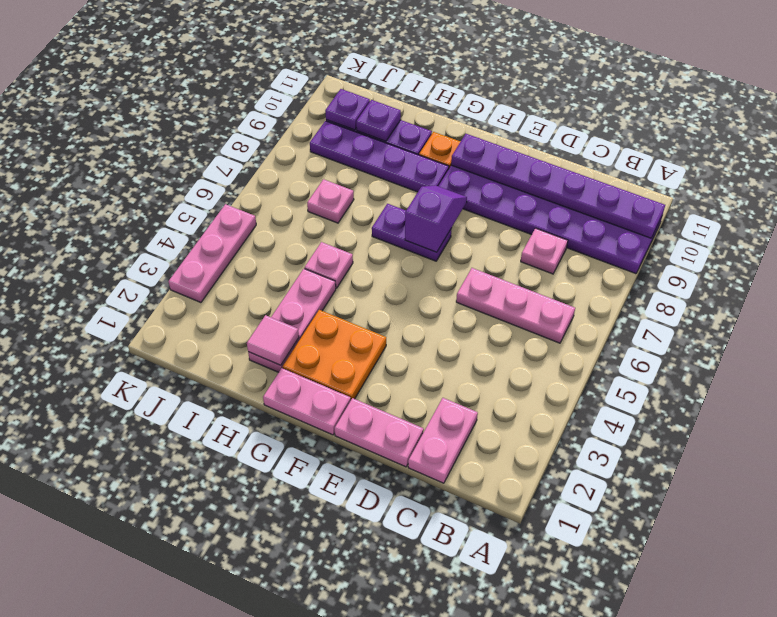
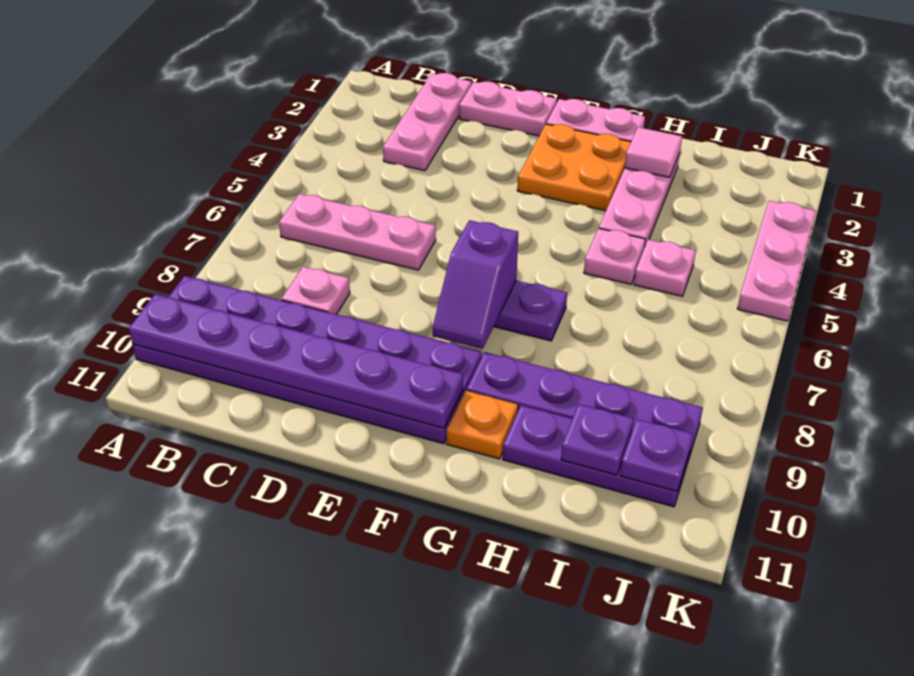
pink 1x2 plate [408,398,478,483] -> pink 1x3 plate [383,73,472,171]
pink 1x1 plate [307,179,354,223] -> pink 1x1 plate moved to [634,240,696,296]

